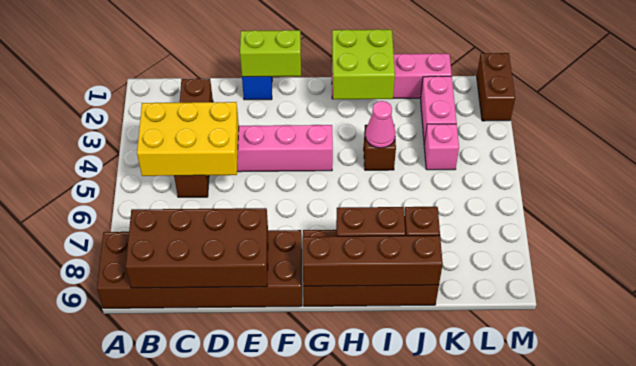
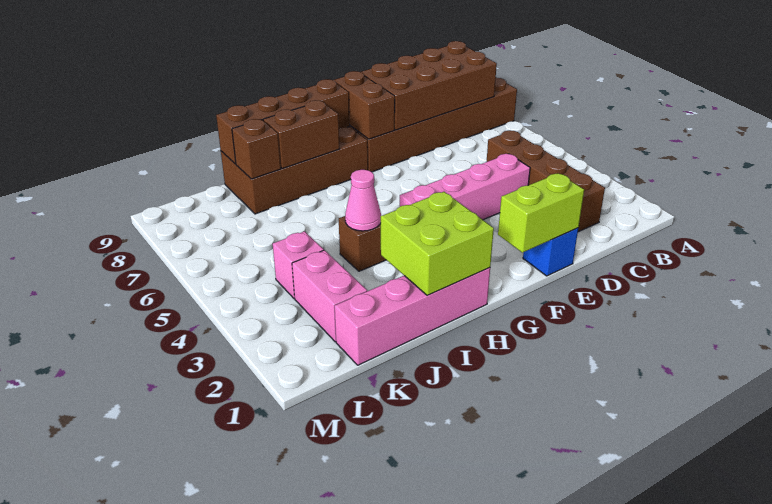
yellow 2x3 brick [137,102,239,176] -> none
brown 1x2 brick [477,53,515,121] -> brown 1x2 brick moved to [334,71,395,139]

